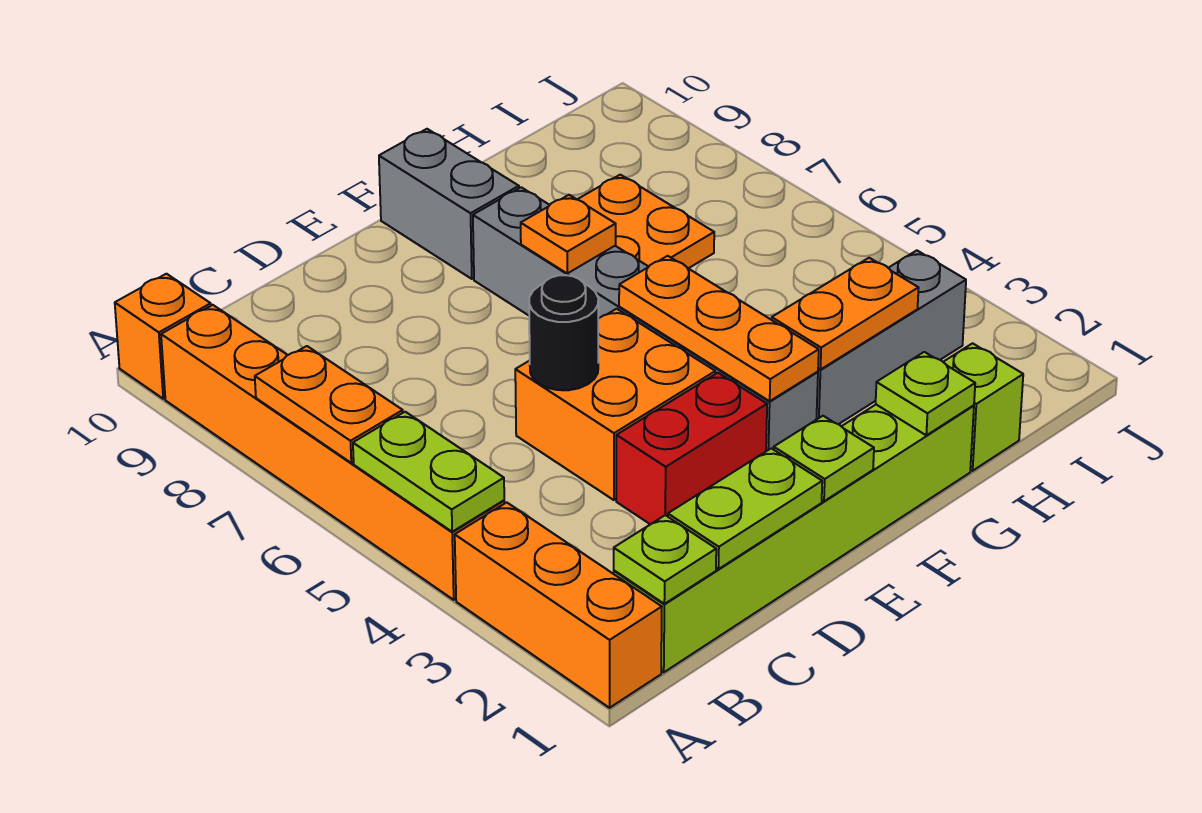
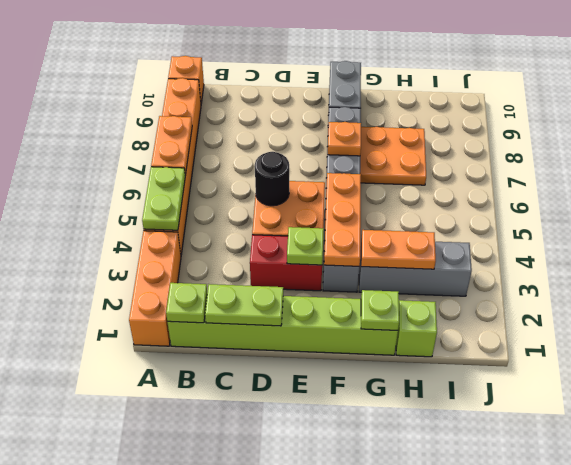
lime 1x1 plate [774,416,874,501] -> lime 1x1 plate moved to [287,227,324,265]

